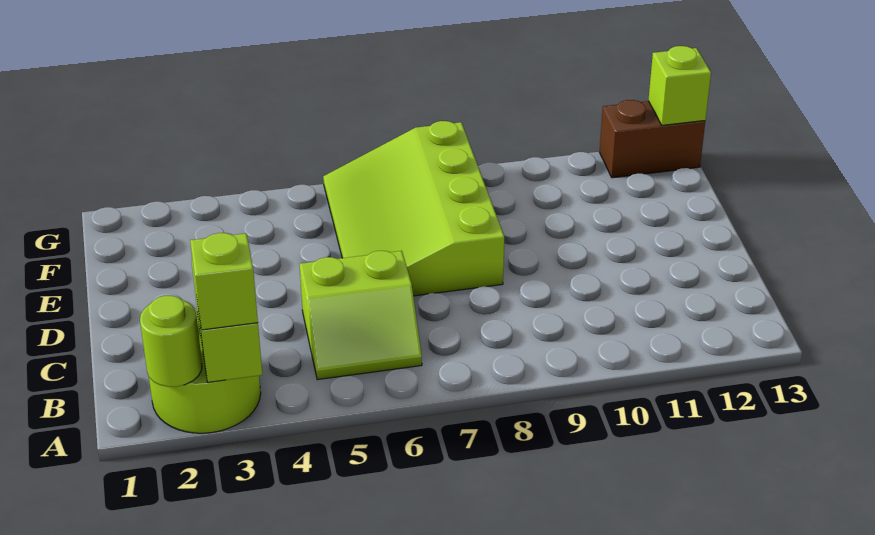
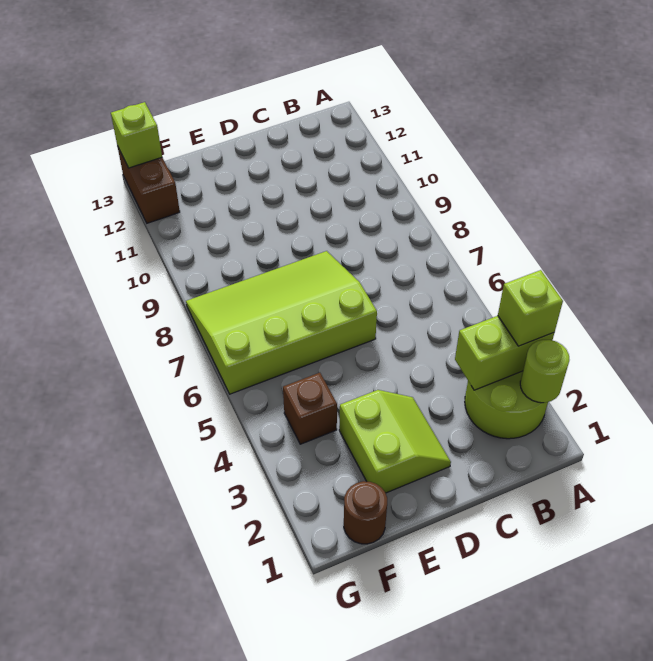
lime 2x2 slope [300,251,422,380] -> lime 2x2 slope moved to [339,390,451,493]
lime 3x4 slope [323,121,504,296] -> lime 3x4 slope turned to [186,251,377,394]
none -> brown 1x1 round brick [344,481,387,544]
none -> brown 1x1 brick [283,373,337,444]

